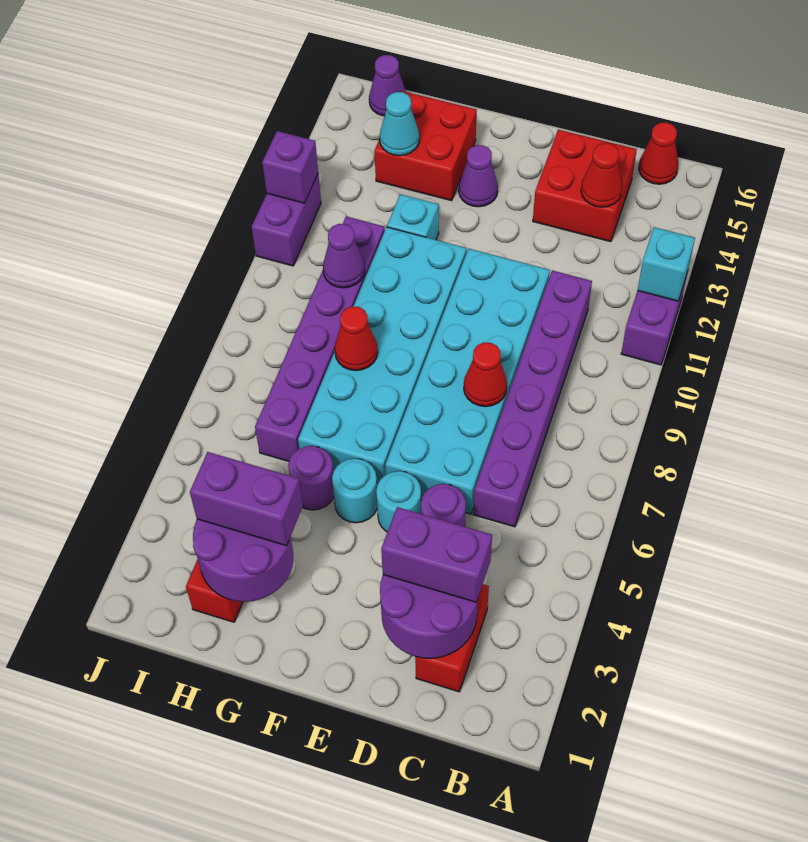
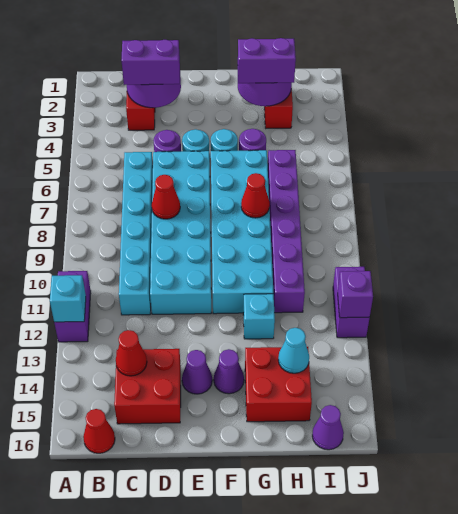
purple 1x6 brick [473,270,592,527] -> cyan 1x6 brick [119,152,153,315]
purple 1x1 cone [323,224,365,288] -> purple 1x1 cone moved to [182,350,212,394]

